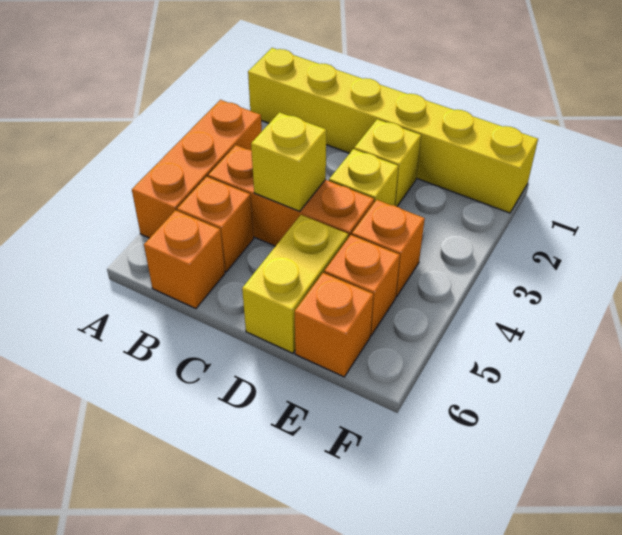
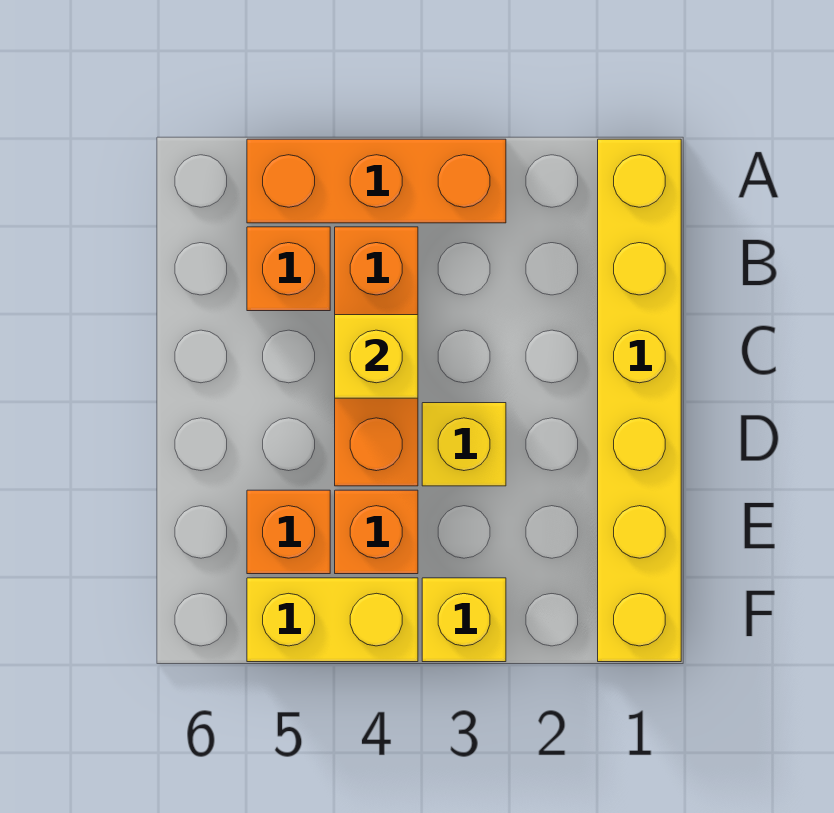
orange 1x1 brick [144,210,225,309] -> none
yellow 1x1 brick [354,119,421,206] -> yellow 1x1 brick moved to [422,578,506,662]
yellow 1x2 brick [242,215,348,353] -> yellow 1x2 brick moved to [247,578,418,662]
orange 1x1 brick [295,273,373,377] -> none

